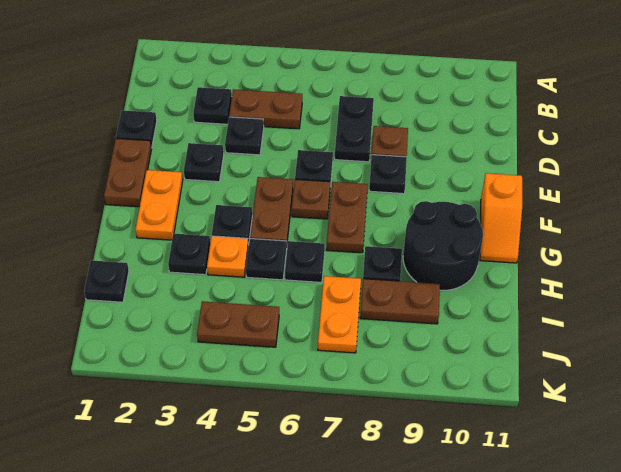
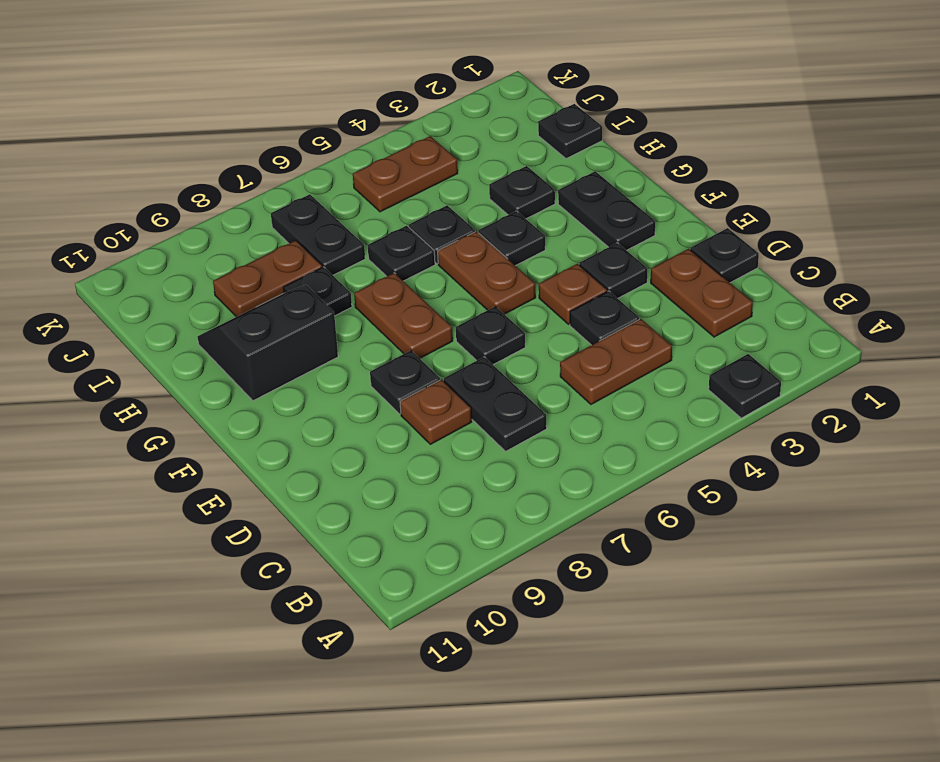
black 1x1 plate [193,87,232,124] -> black 1x1 plate moved to [709,354,781,418]
brown 1x2 plate [104,139,151,207] -> brown 1x2 plate moved to [651,249,753,337]
orange 1x2 plate [135,170,183,240] -> black 1x2 plate [558,171,655,250]
brown 1x1 plate [292,179,330,219] -> brown 1x1 plate moved to [539,264,607,324]
orange 1x2 slope [480,173,522,263] -> none
black 2x2 round brick [403,201,483,290] -> black 2x2 slope [197,285,338,401]
orange 1x1 plate [207,236,248,277] -> none
orange 1x2 plate [318,276,361,353] -> black 1x2 plate [271,194,365,275]

